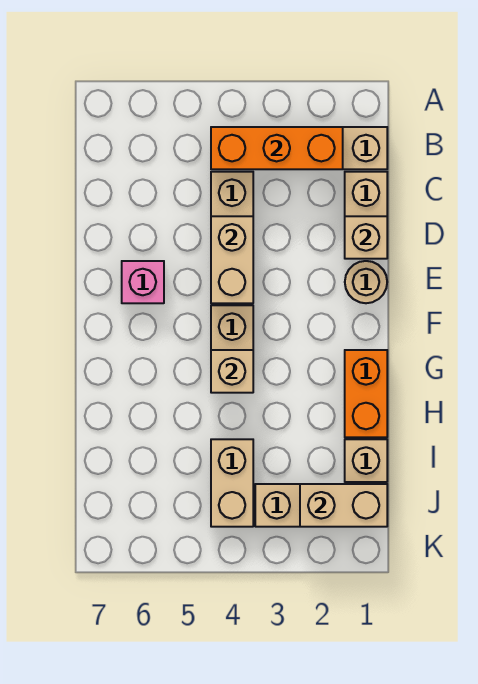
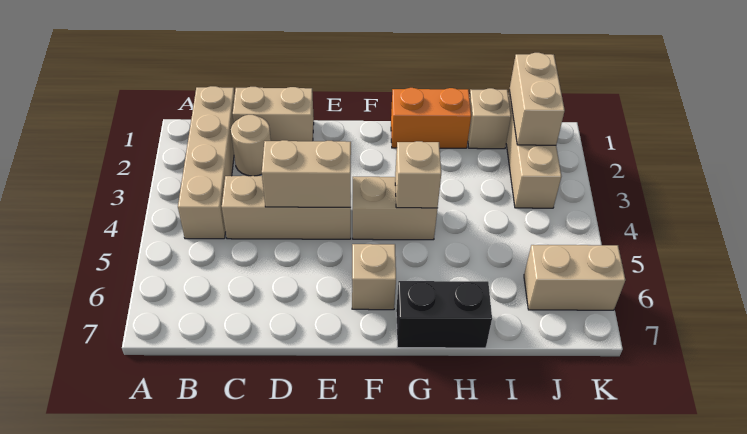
orange 1x3 brick [211,127,343,169] -> none
tan 1x1 brick [345,216,387,259] -> tan 1x1 brick moved to [352,244,396,310]
tan 1x1 round brick [345,261,387,303] -> tan 1x1 round brick moved to [231,115,271,176]
pink 1x1 brick [122,261,164,303] -> none
none -> black 1x2 brick [396,281,492,348]
tan 1x2 brick [211,439,253,527] -> tan 1x2 brick moved to [524,245,625,310]

